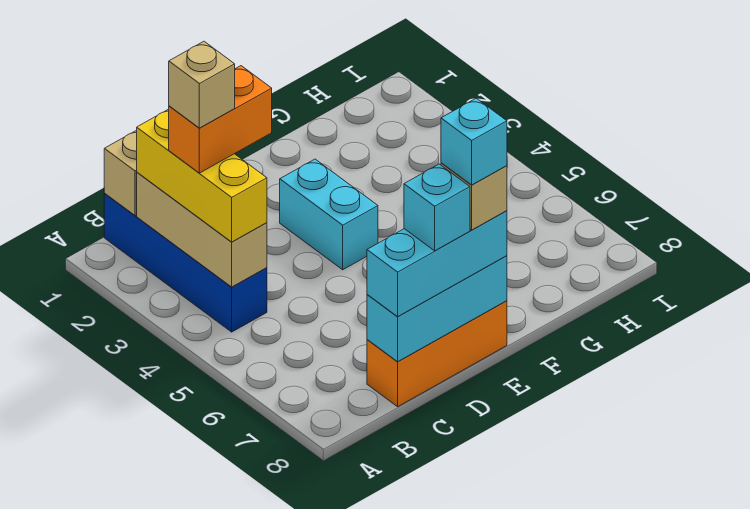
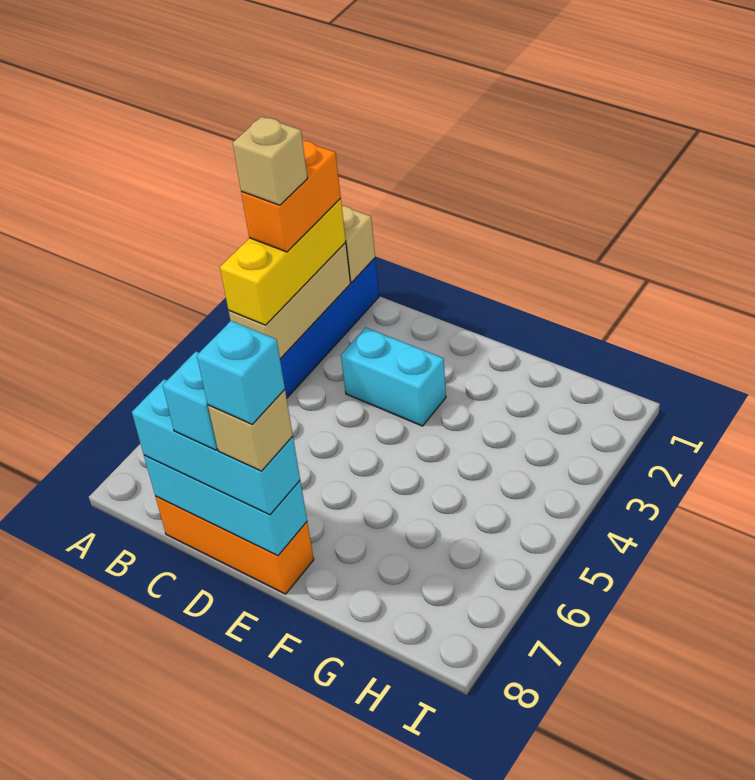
orange 1x2 brick [169,66,272,173] -> orange 1x2 brick turned to [241,141,341,252]
cyan 1x2 brick [280,159,378,270] -> cyan 1x2 brick turned to [341,327,446,426]

